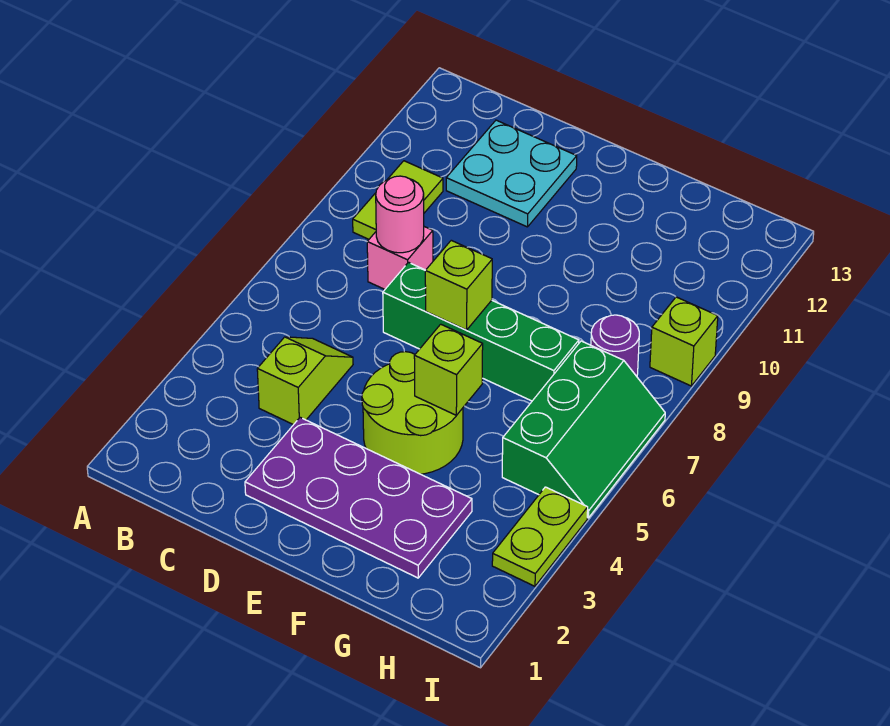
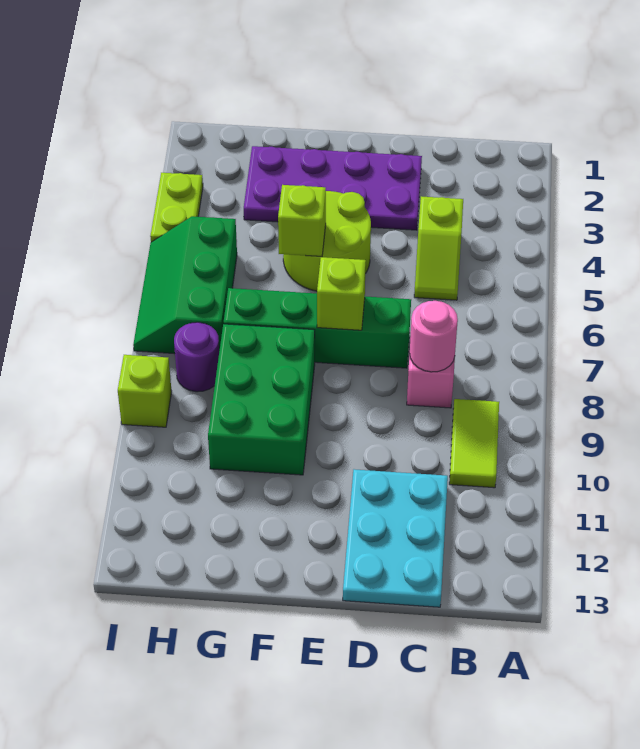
cyan 2x2 plate [446,120,577,227] -> cyan 2x3 plate [343,469,448,607]
none -> green 2x3 brick [208,324,315,475]

